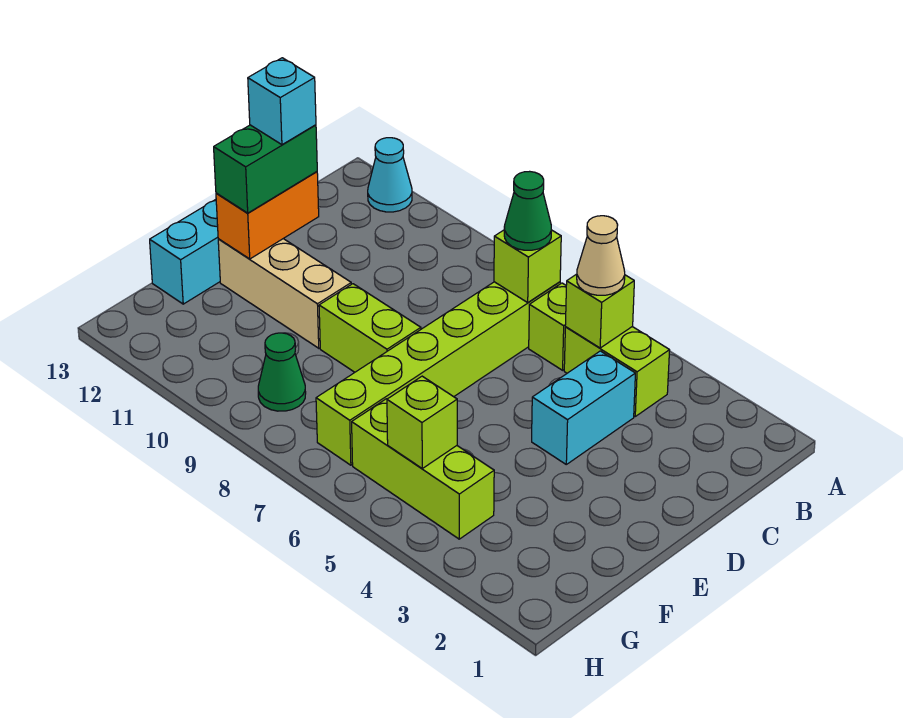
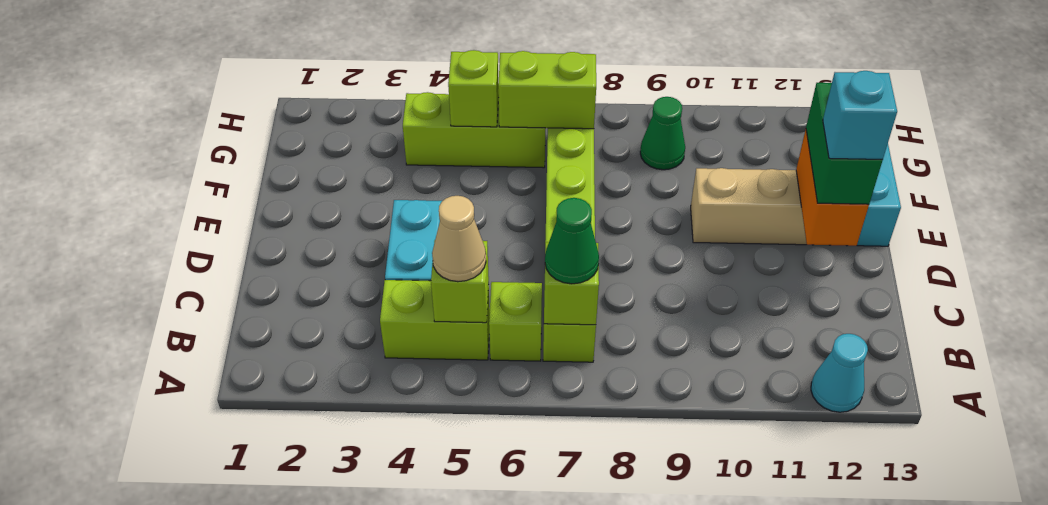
lime 1x2 brick [319,284,421,372] -> lime 1x2 brick moved to [498,51,596,129]

